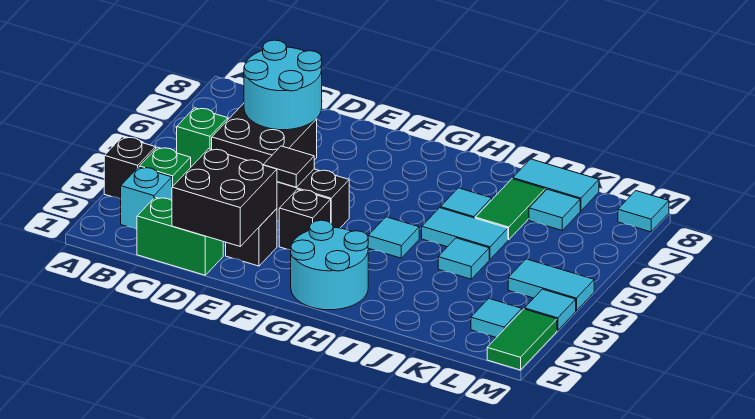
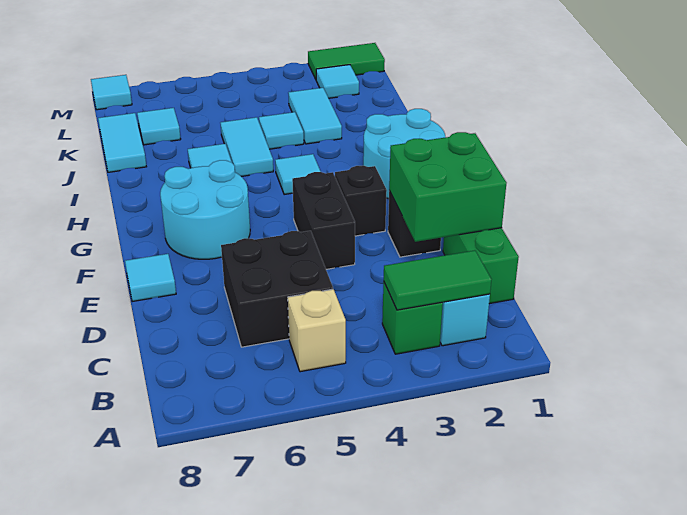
black 1x1 brick [104,137,156,199] -> none
green 1x1 brick [177,108,228,167] -> tan 1x1 brick [288,289,346,372]
cyan 2x2 round brick [244,40,322,130] -> cyan 2x2 round brick moved to [160,160,250,259]
black 2x2 brick [172,149,277,246] -> green 2x2 brick [389,132,506,242]
black 1x1 tile [263,146,314,187] -> none
green 1x2 tile [475,179,545,240] -> green 1x2 tile moved to [384,250,491,310]
cyan 1x2 tile [508,259,594,311] -> cyan 1x2 tile moved to [288,88,342,144]
cyan 1x1 tile [525,289,576,331] -> cyan 1x1 tile moved to [125,254,176,302]

